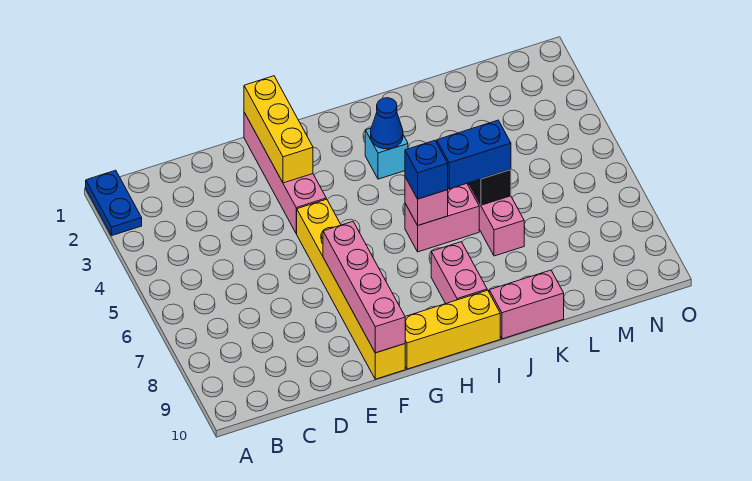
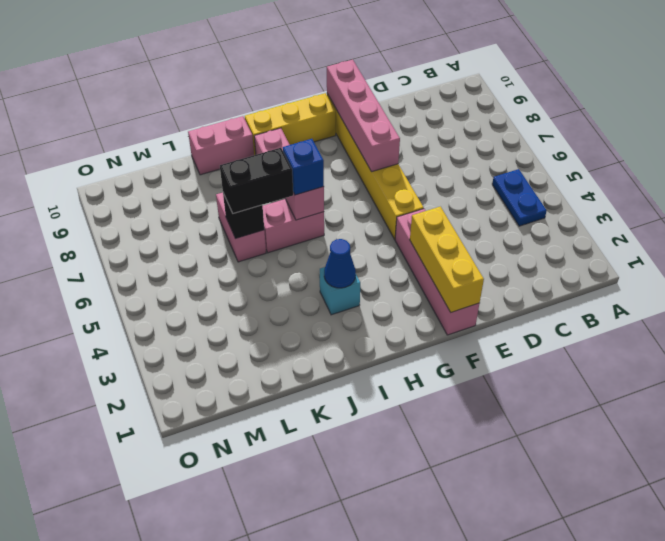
blue 1x2 plate [86,170,142,236] -> blue 1x2 plate moved to [492,169,547,226]
blue 1x2 brick [437,120,511,189] -> black 1x2 brick [220,148,293,214]

